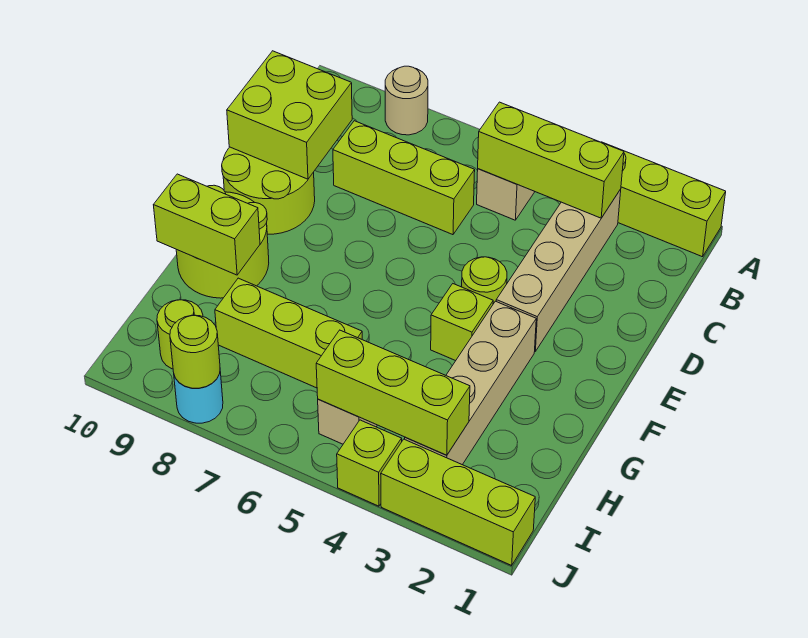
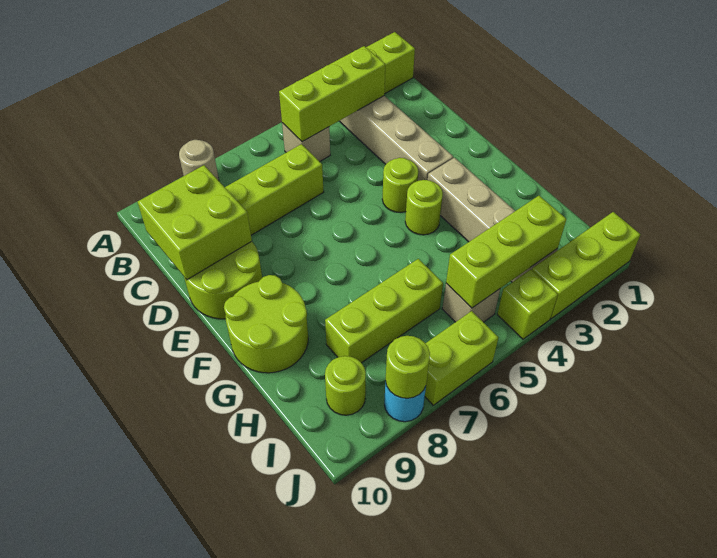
lime 1x1 brick [431,284,493,361] -> lime 1x1 round brick [405,180,443,235]
lime 1x2 brick [154,174,260,275] -> lime 1x2 brick moved to [425,311,498,405]

